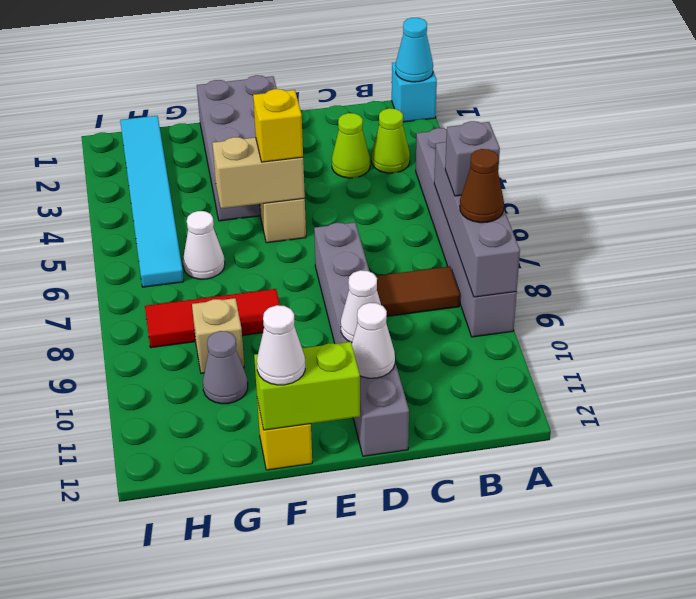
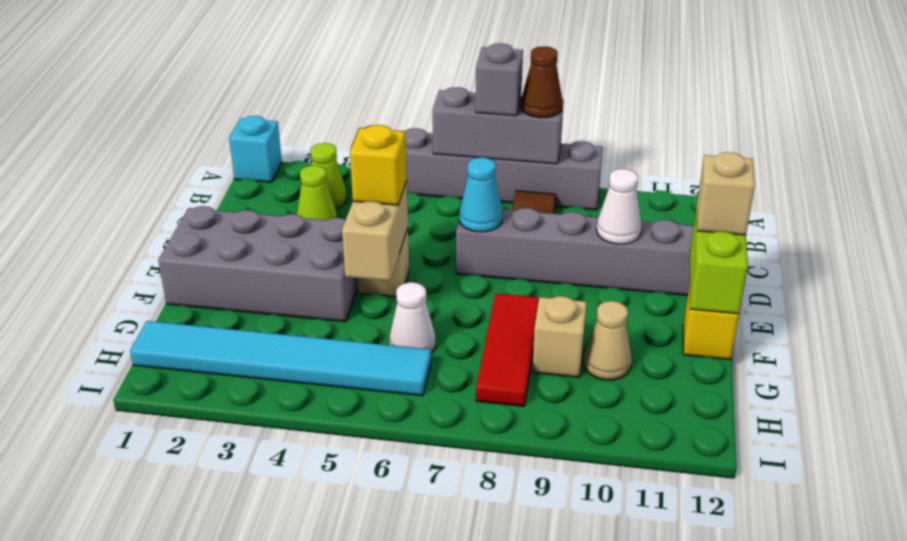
cyan 1x1 cone [396,18,433,82] -> cyan 1x1 cone moved to [459,158,503,232]
grey 1x4 brick [434,142,520,297] -> grey 1x3 brick [433,87,564,164]
white 1x1 cone [352,303,395,378] -> none
none -> tan 1x1 brick [697,152,755,235]
white 1x1 cone [257,305,305,385] -> none
grey 1x1 cone [203,331,248,404] -> tan 1x1 cone [584,301,632,380]

